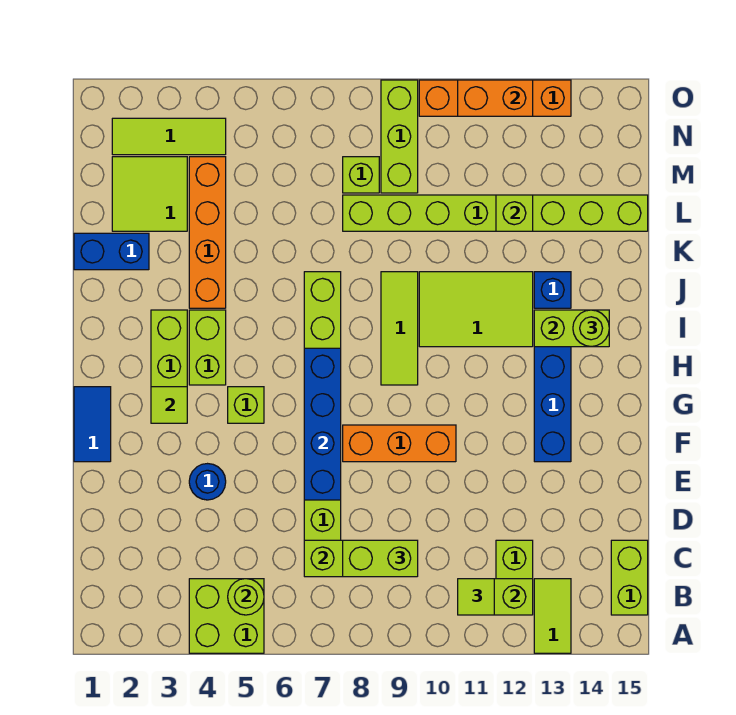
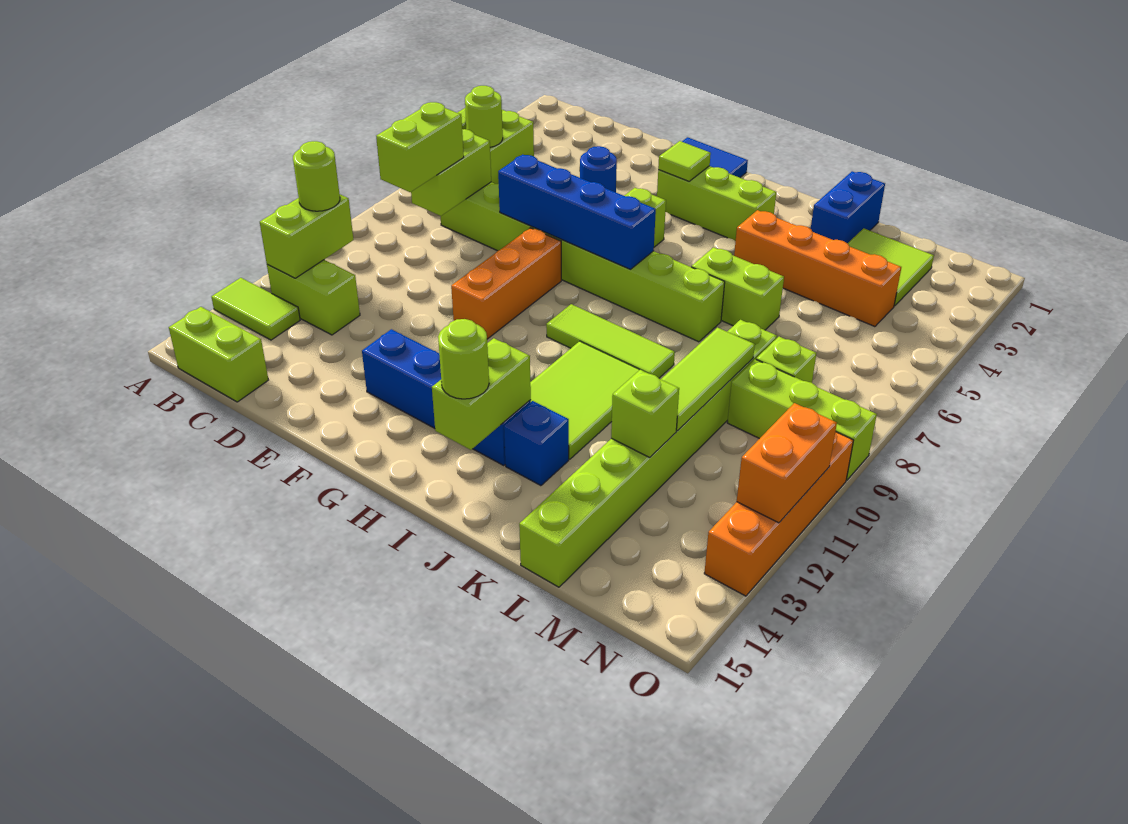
lime 1x1 tile [458,579,494,615] -> lime 1x1 round brick [293,141,340,211]
lime 1x2 brick [189,310,226,385] -> lime 1x2 brick moved to [691,247,784,330]
lime 1x3 tile [112,118,226,155] -> lime 1x3 tile moved to [661,328,755,431]

